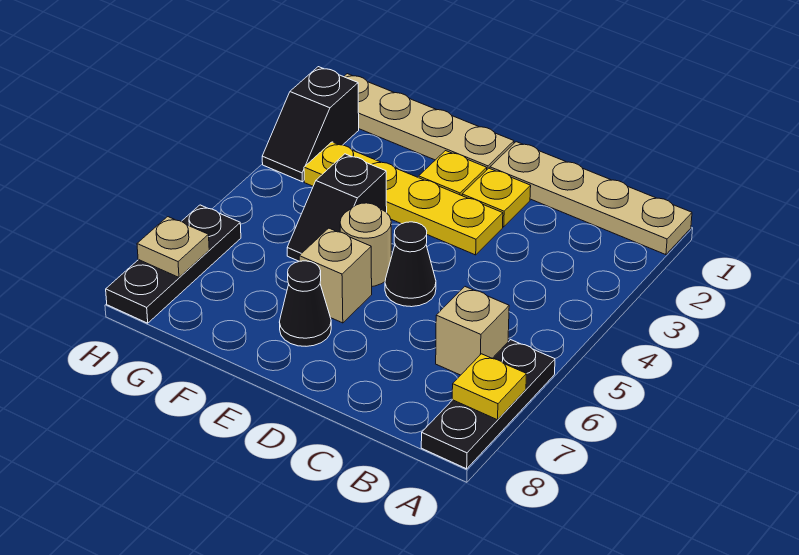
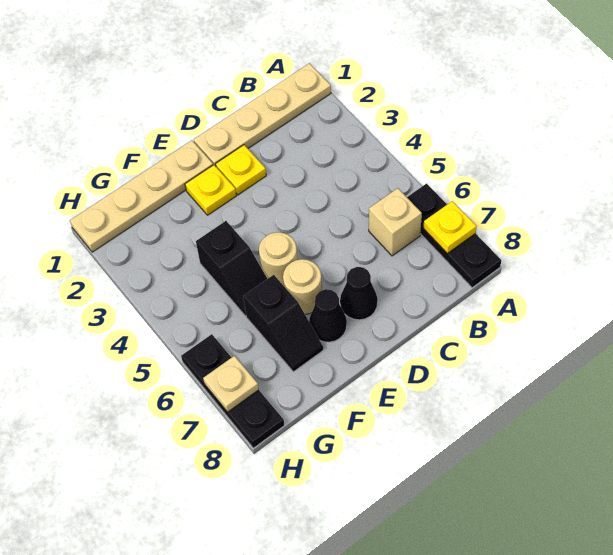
yellow 1x4 plate [304,142,503,255] -> none
black 1x1 cone [385,222,436,307] -> black 1x1 cone moved to [340,267,378,320]
tan 1x1 brick [299,228,372,323] -> tan 1x1 round brick [283,259,322,314]
black 1x2 slope [262,67,359,182] -> black 1x2 slope moved to [243,275,323,372]

